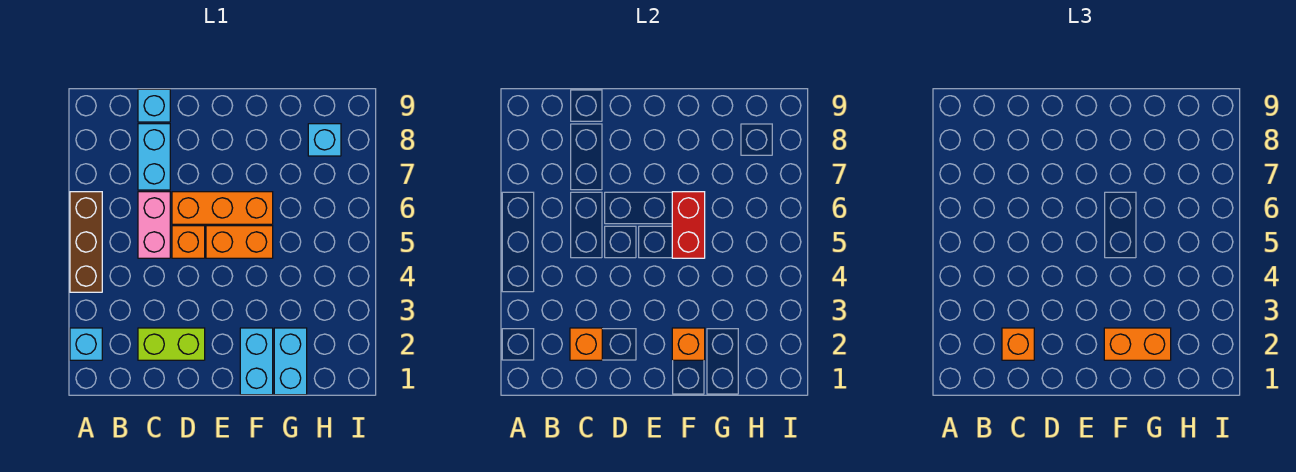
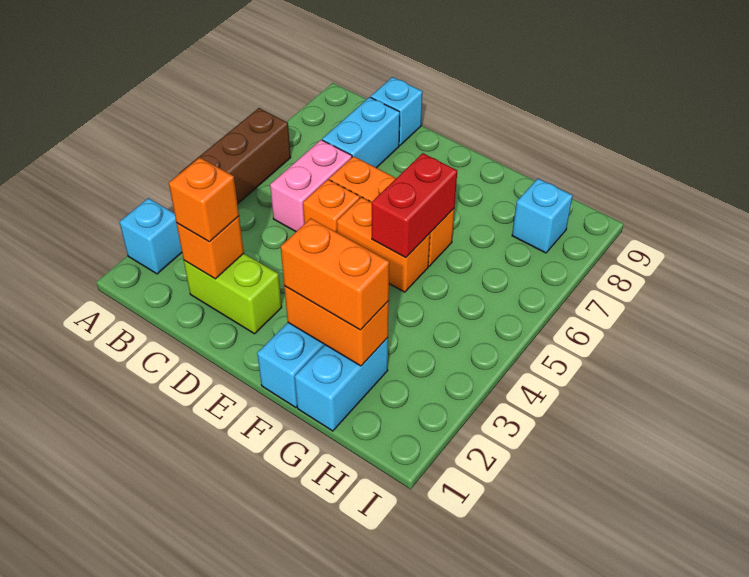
orange 1x1 brick [672,328,705,360] -> orange 1x2 brick [284,286,389,366]

